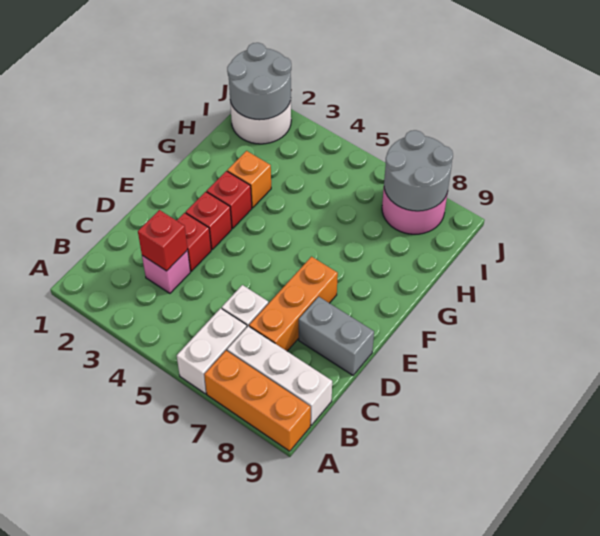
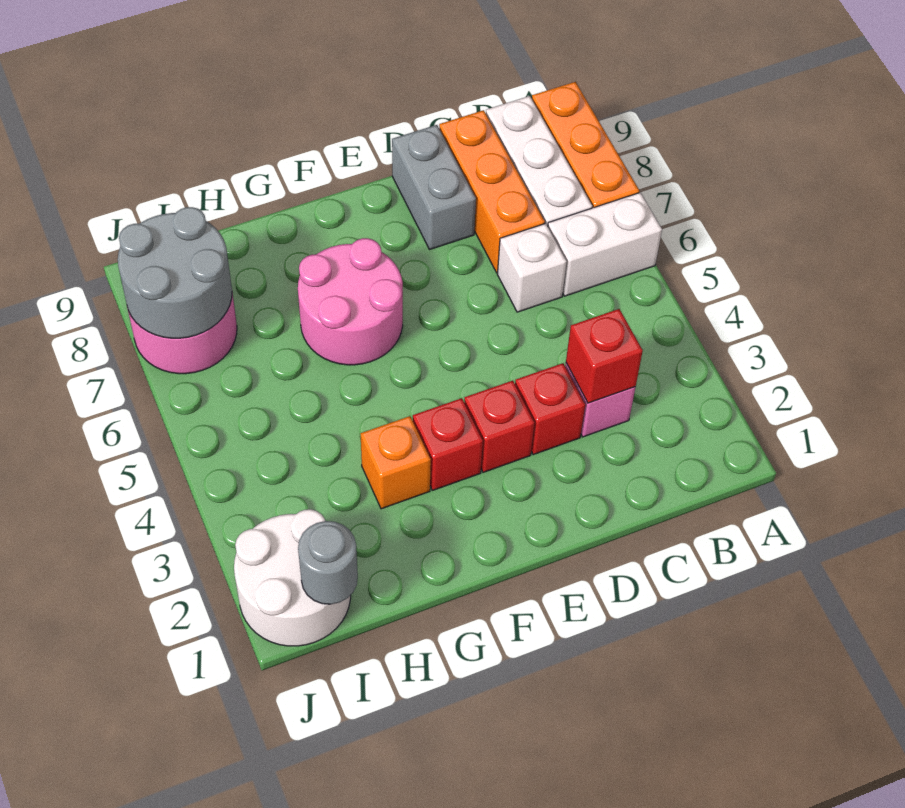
orange 1x3 brick [249,257,338,351] -> orange 1x3 brick turned to [439,110,545,273]
none -> pink 2x2 round brick [298,238,403,365]
grey 2x2 round brick [227,43,291,120] -> grey 1x1 round brick [298,521,358,604]

